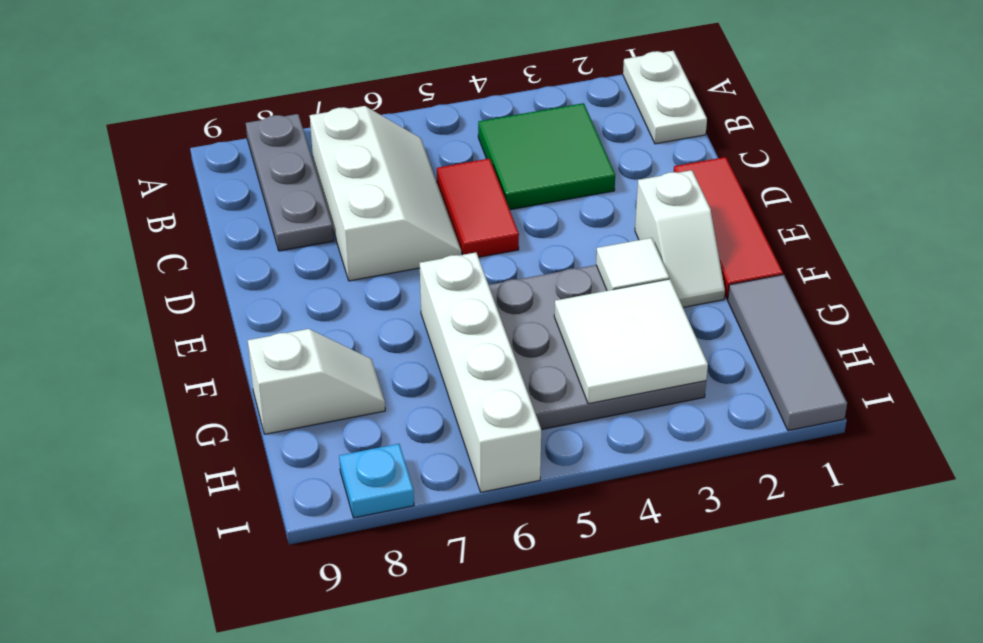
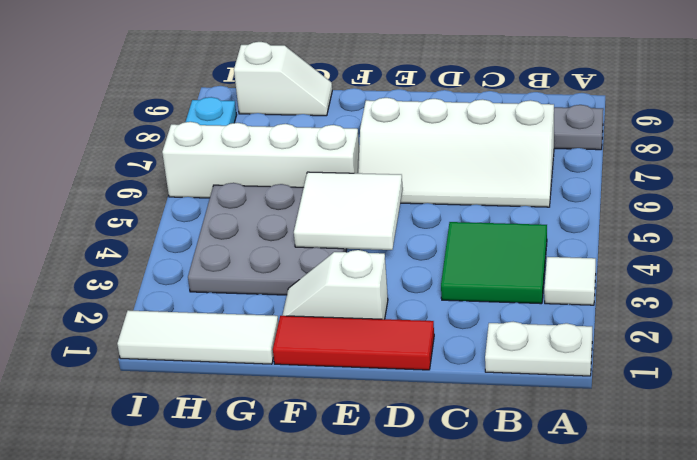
white 2x3 slope [310,106,461,281] -> white 2x4 slope [358,98,554,207]
red 1x2 tile [437,159,519,257] -> none
white 1x1 tile [596,238,669,291] -> white 1x1 tile moved to [544,257,596,305]
grey 1x3 tile [728,275,847,431] -> white 1x3 tile [117,310,279,364]
white 2x2 tile [554,279,708,404] -> white 2x2 tile moved to [294,172,403,250]
white 1x2 slope [248,329,385,434] -> white 1x2 slope turned to [234,42,332,116]

